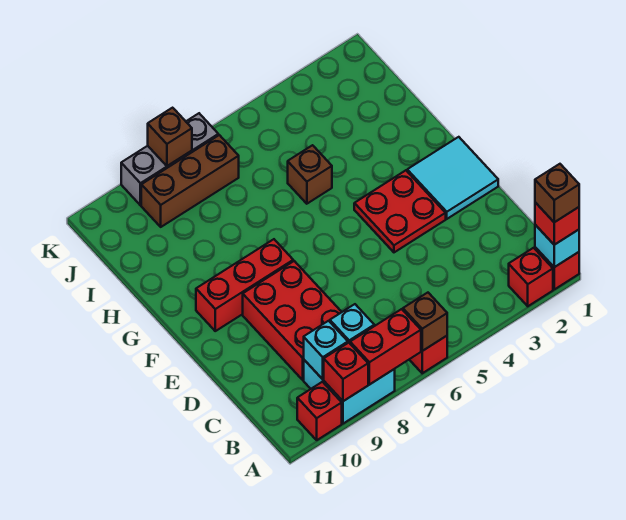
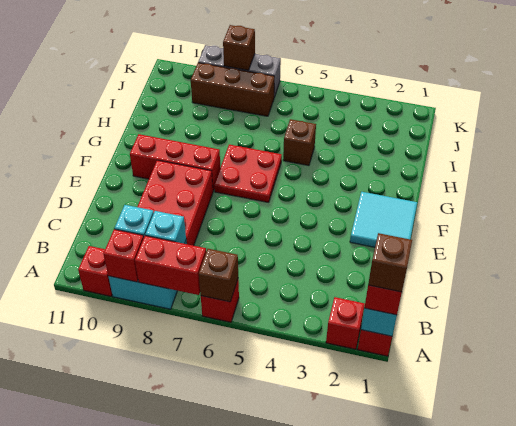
red 2x2 plate [354,170,446,252] -> red 2x2 plate moved to [214,145,282,202]

